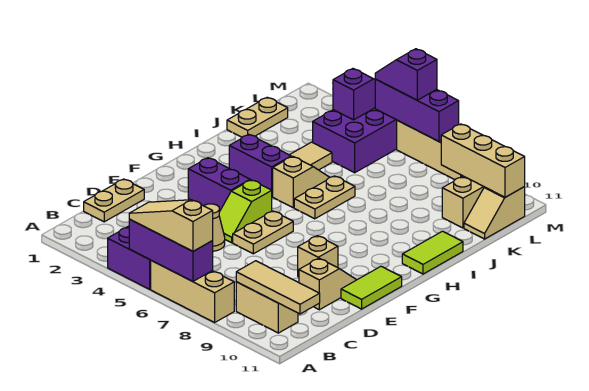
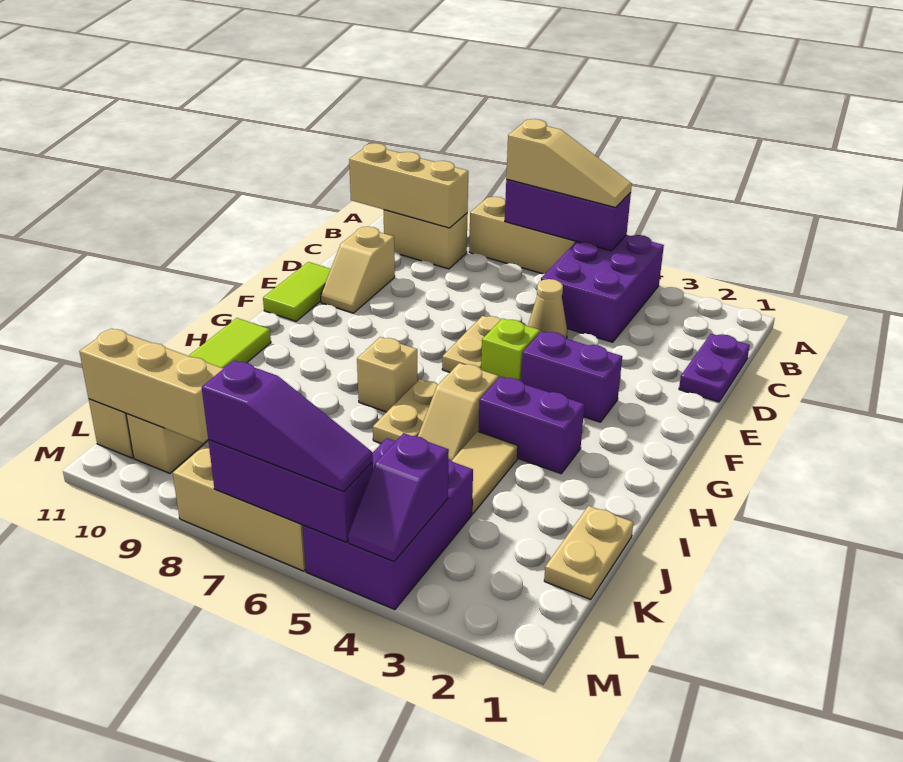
tan 1x3 tile [236,261,320,314] -> tan 1x3 brick [349,143,468,228]
tan 1x2 plate [84,179,144,222] -> purple 1x2 plate [679,334,750,402]
tan 1x1 brick [298,236,338,277] -> tan 1x1 brick moved to [357,337,417,412]
purple 1x2 slope [375,49,437,100] -> purple 1x3 slope [202,360,373,492]

